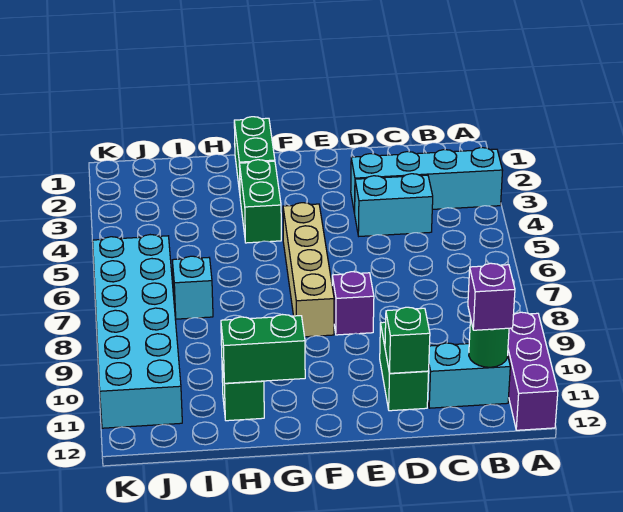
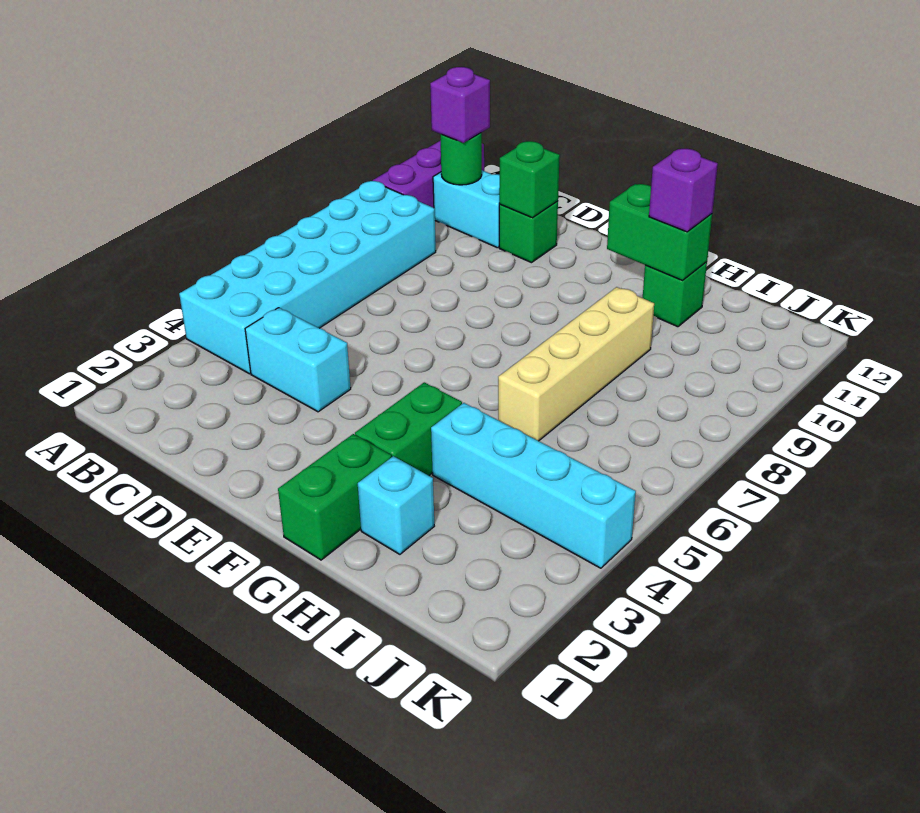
cyan 1x4 brick [351,148,503,212] -> cyan 1x4 brick moved to [431,403,636,568]
green 1x2 brick [380,322,429,411] -> green 1x1 brick [499,201,558,263]
purple 1x1 brick [332,272,374,335] -> purple 1x1 brick moved to [649,149,718,232]
tan 1x4 brick [283,203,334,337] -> tan 1x4 brick moved to [498,287,654,441]
cyan 1x1 brick [172,256,213,319] -> cyan 1x1 brick moved to [358,456,434,554]
cyan 2x6 brick [93,235,182,428] -> cyan 2x6 brick moved to [179,181,436,374]

